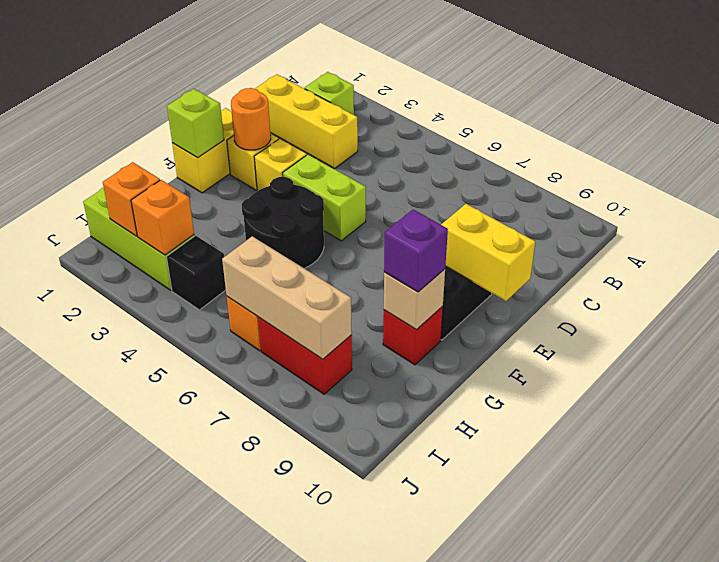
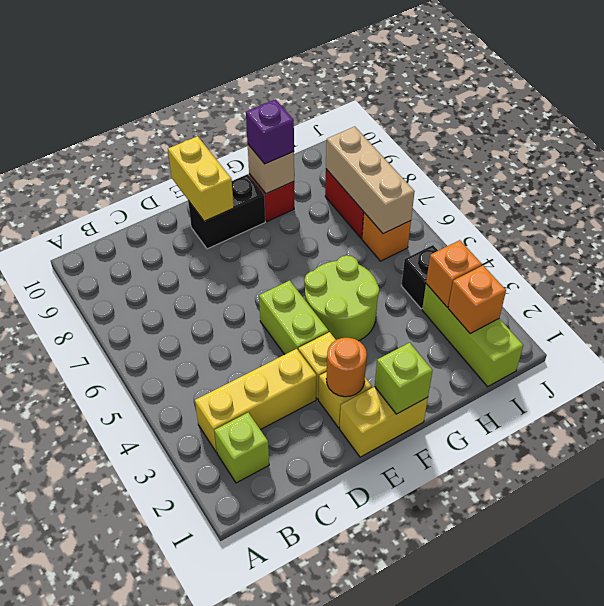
yellow 1x3 brick [255,74,358,169] -> yellow 1x3 brick turned to [195,349,317,453]
black 2x2 round brick [242,177,324,268] -> lime 2x2 round brick [304,255,379,341]

